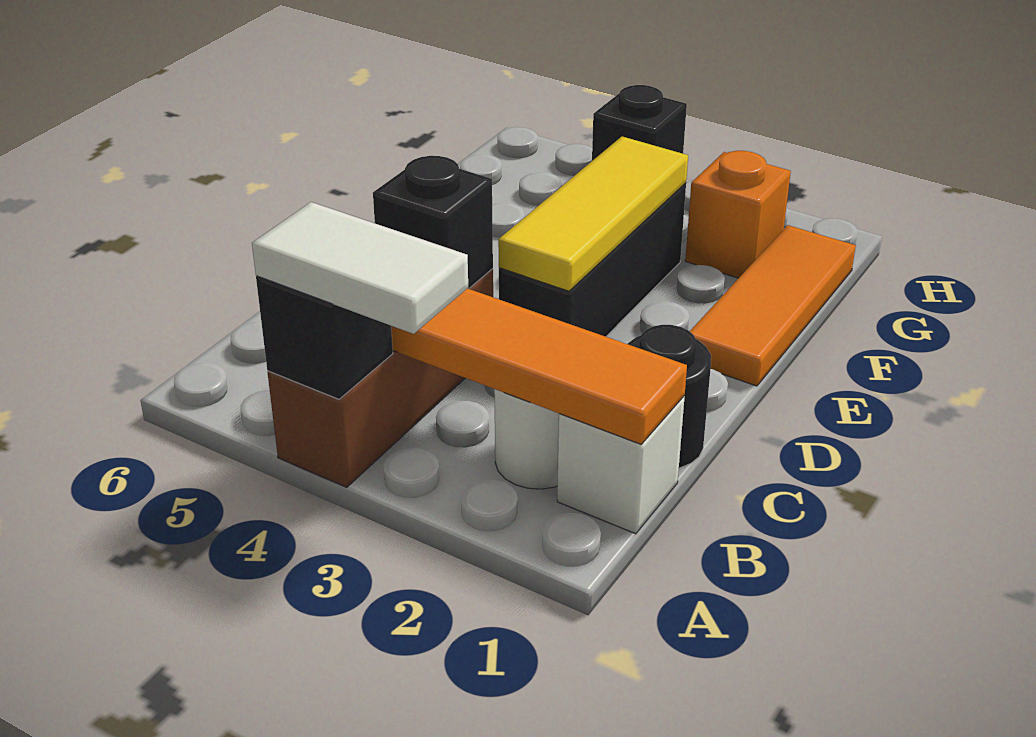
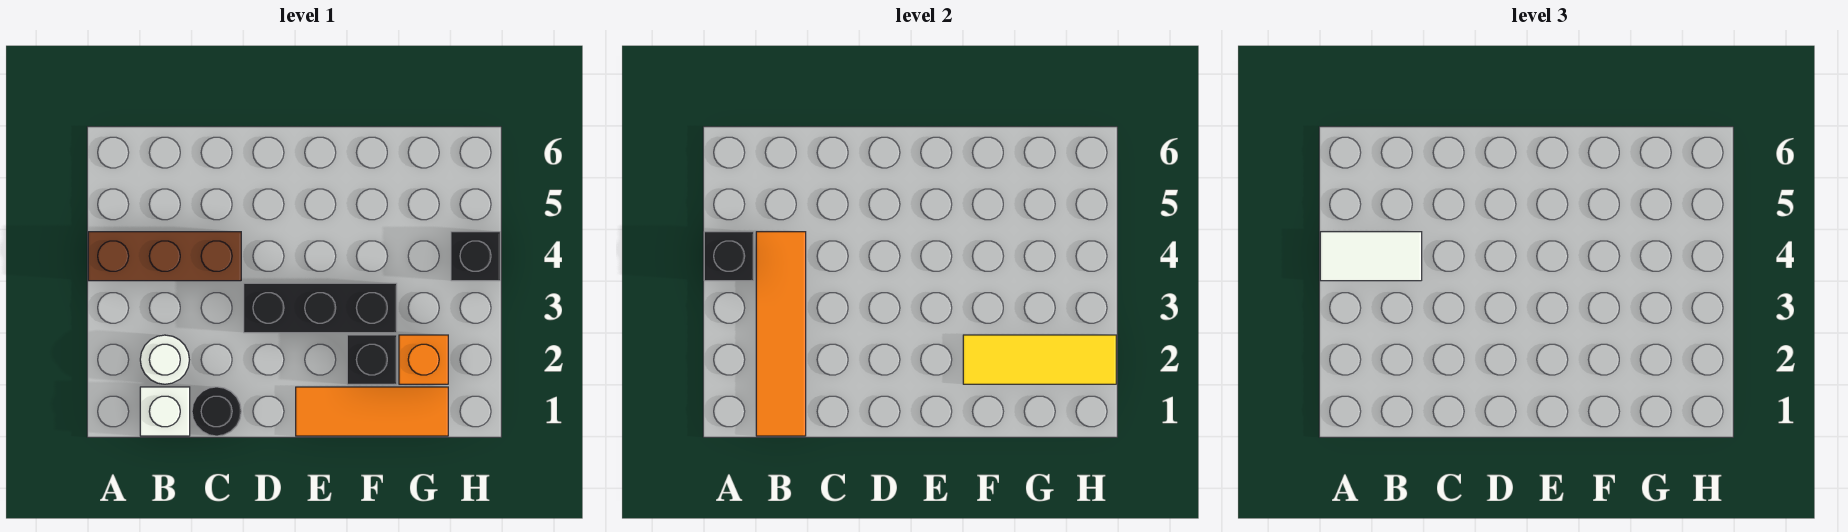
white 1x2 tile [252,202,468,334] -> white 1x2 tile turned to [1320,232,1422,281]
black 1x1 brick [373,156,493,289] -> black 1x1 brick moved to [347,335,397,384]
yellow 1x3 tile [498,137,688,291] -> yellow 1x3 tile moved to [963,335,1116,384]

